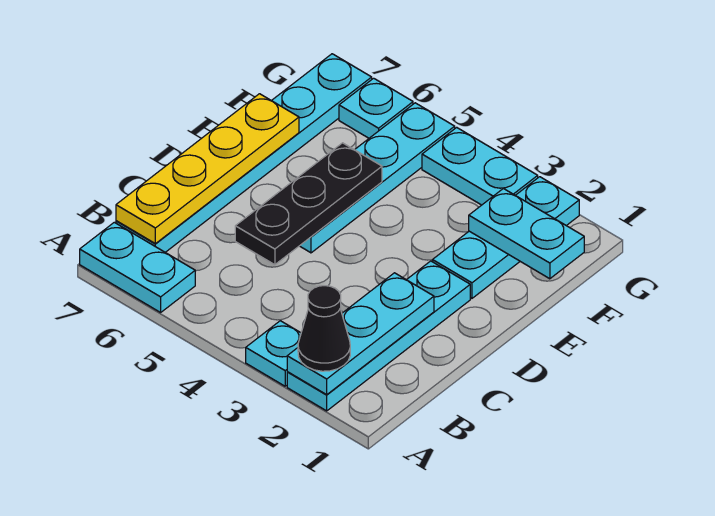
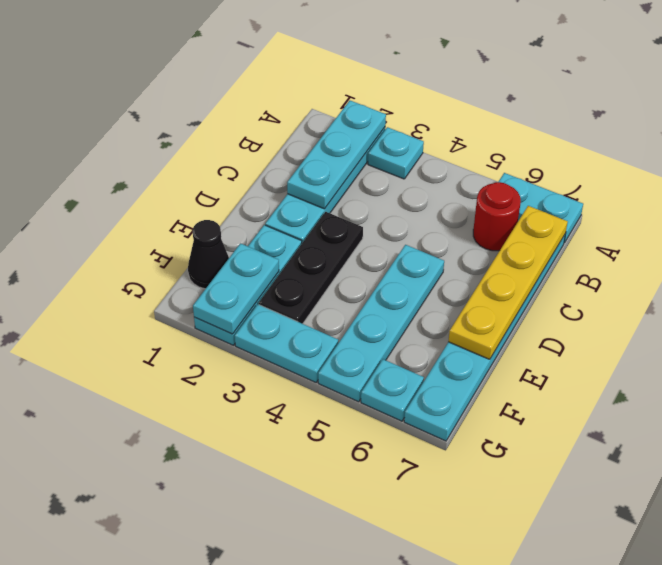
black 1x1 cone [298,286,350,371] -> black 1x1 cone moved to [188,220,229,289]
none -> red 1x1 round brick [473,182,521,251]
black 1x3 plate [235,143,382,265] -> black 1x3 plate moved to [259,212,363,324]
cyan 1x2 plate [469,189,584,279] -> cyan 1x2 plate turned to [193,243,279,334]

